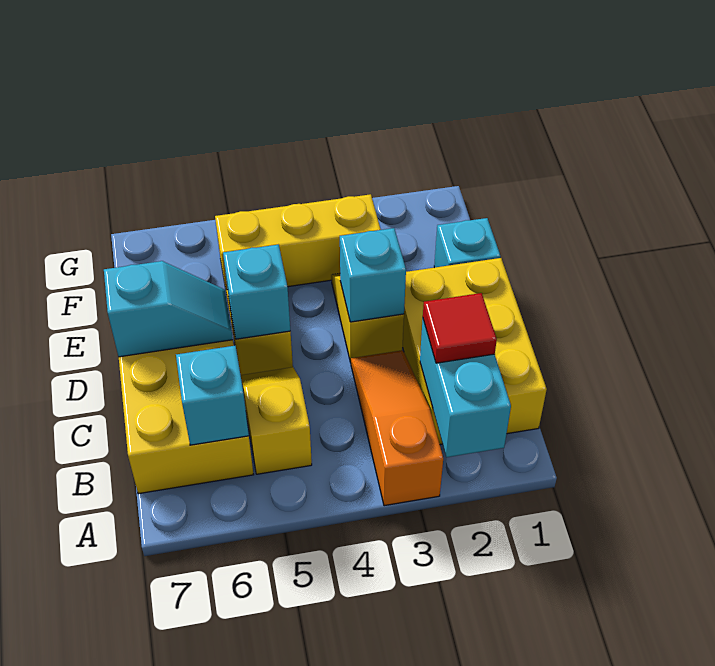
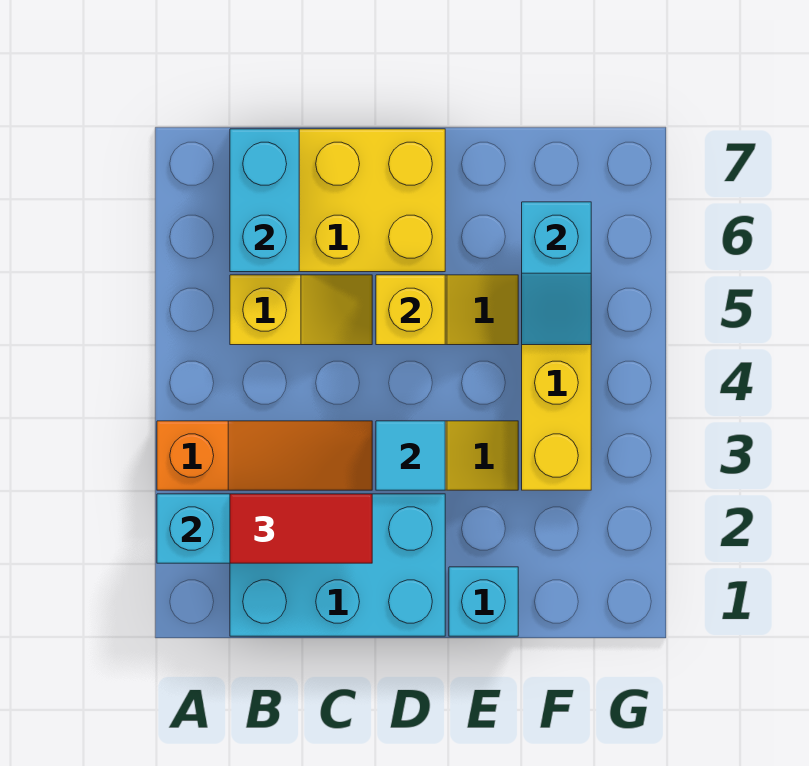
yellow 2x3 brick [403,258,547,444] -> cyan 2x3 brick [230,494,445,636]
red 1x1 tile [423,293,497,363] -> red 1x2 tile [230,494,372,563]
cyan 1x1 brick [176,346,249,445] -> cyan 1x2 brick [230,129,299,272]
cyan 1x1 brick [340,228,406,322] -> cyan 1x1 tile [376,421,445,490]
cyan 1x1 brick [223,245,290,339] -> yellow 1x1 brick [376,275,445,345]
cyan 1x2 slope [104,261,233,357] -> cyan 1x2 slope moved to [522,202,591,345]

